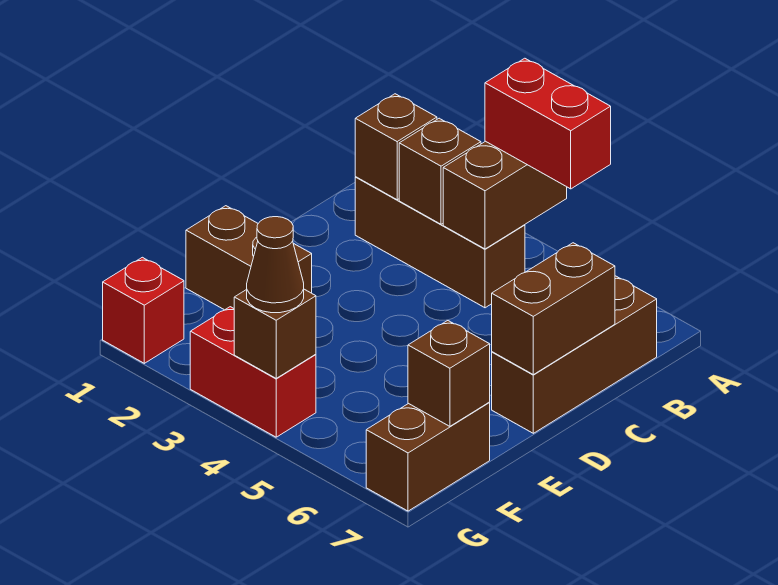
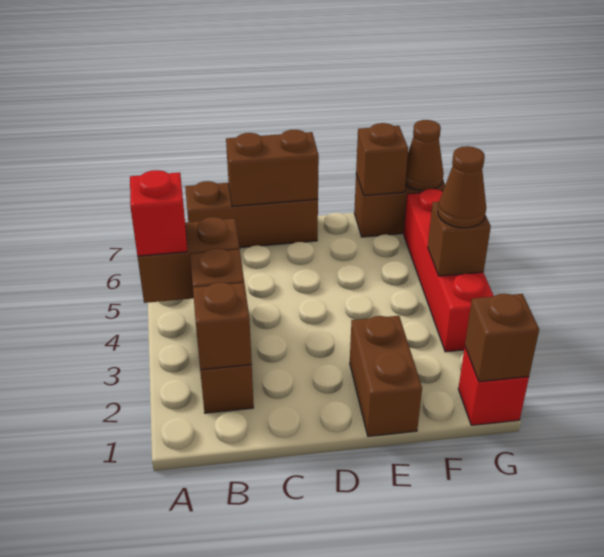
red 1x2 brick [485,58,611,189] -> red 1x1 brick [130,170,187,256]
none -> brown 1x1 brick [465,294,539,382]
red 1x2 brick [190,307,316,437] -> red 1x4 brick [404,189,494,352]
none -> brown 1x1 cone [405,120,444,190]

